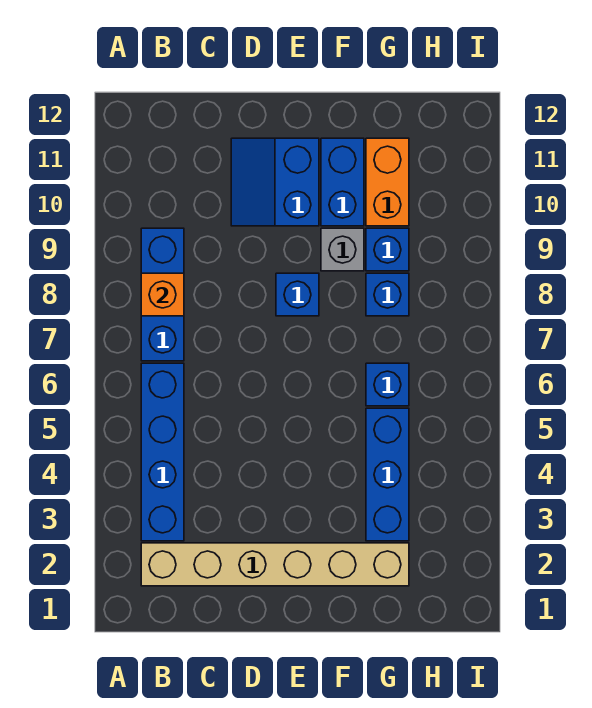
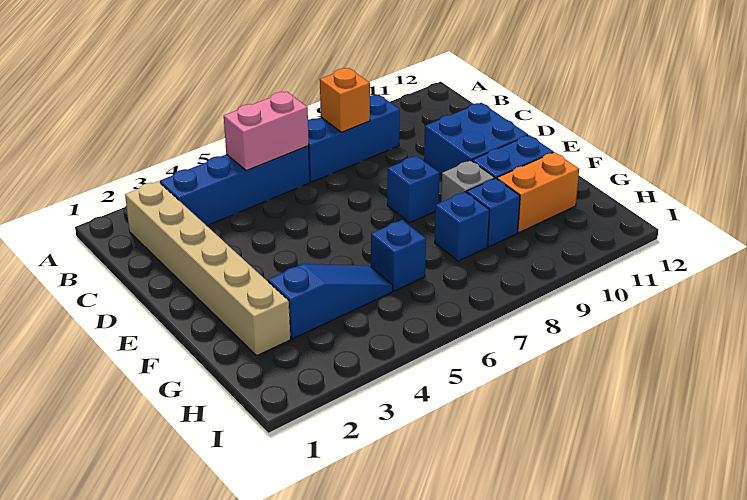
none -> pink 1x2 brick [224,92,309,171]
blue 2x2 slope [231,138,319,226] -> blue 2x2 brick [424,103,528,175]
blue 1x3 brick [366,408,409,541] -> blue 1x3 slope [268,264,393,339]

